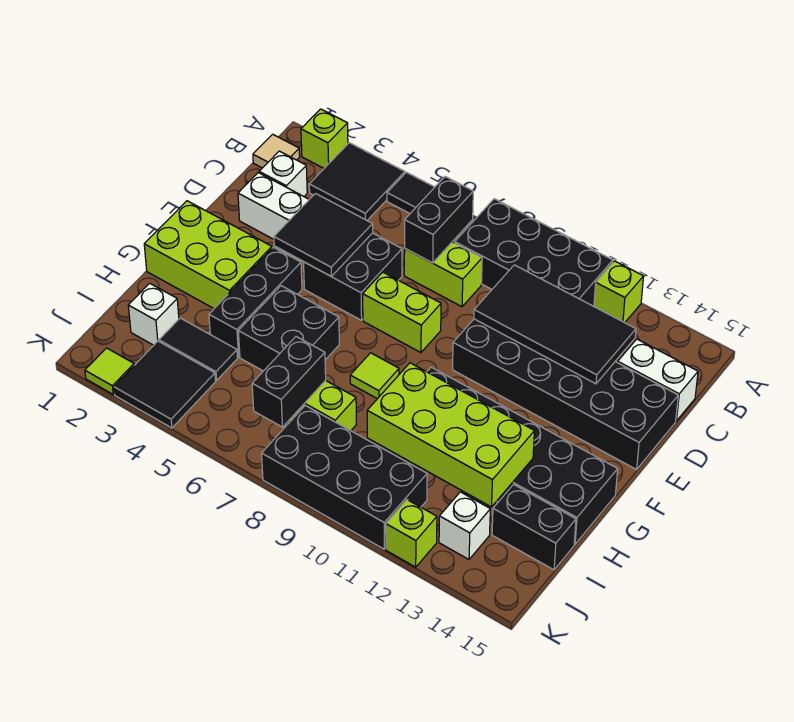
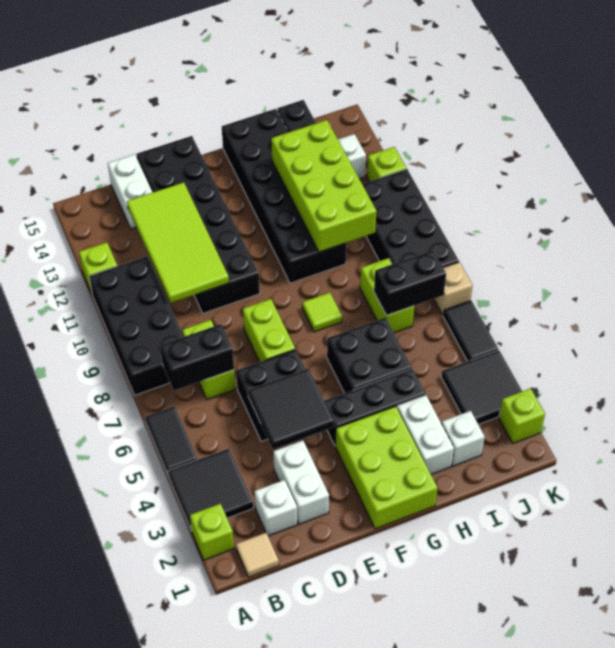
black 2x4 tile [474,265,636,384] -> lime 2x4 tile [127,182,229,303]
none -> white 1x2 brick [397,395,454,474]
black 1x2 tile [159,318,238,380] -> black 1x2 tile moved to [443,301,498,361]
lime 1x1 tile [85,348,134,394] -> lime 1x1 brick [499,388,545,443]
none -> tan 1x1 brick [434,262,473,315]

